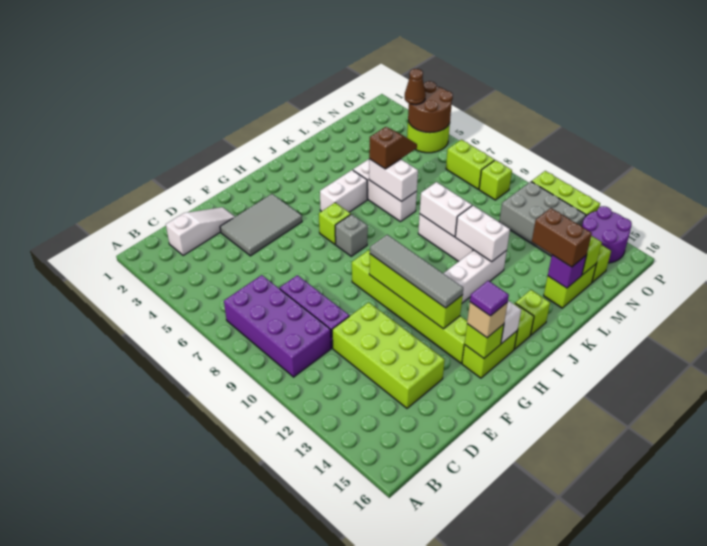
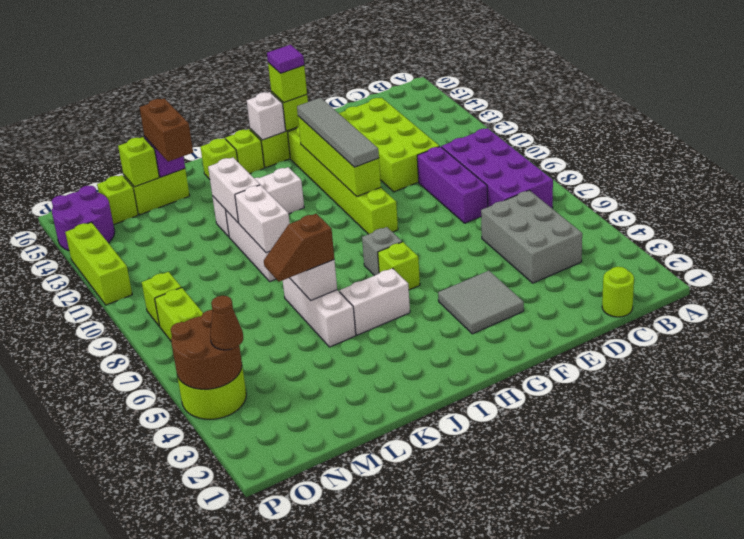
none -> lime 1x1 round brick [602,267,634,317]
white 1x3 slope [166,207,235,255] -> none
grey 2x3 tile [220,194,302,256] -> grey 2x2 tile [438,271,524,334]
tan 1x1 brick [467,302,508,338] -> lime 1x1 brick [268,63,307,102]
grey 2x3 brick [499,182,586,256] -> grey 2x3 brick moved to [481,190,582,283]

